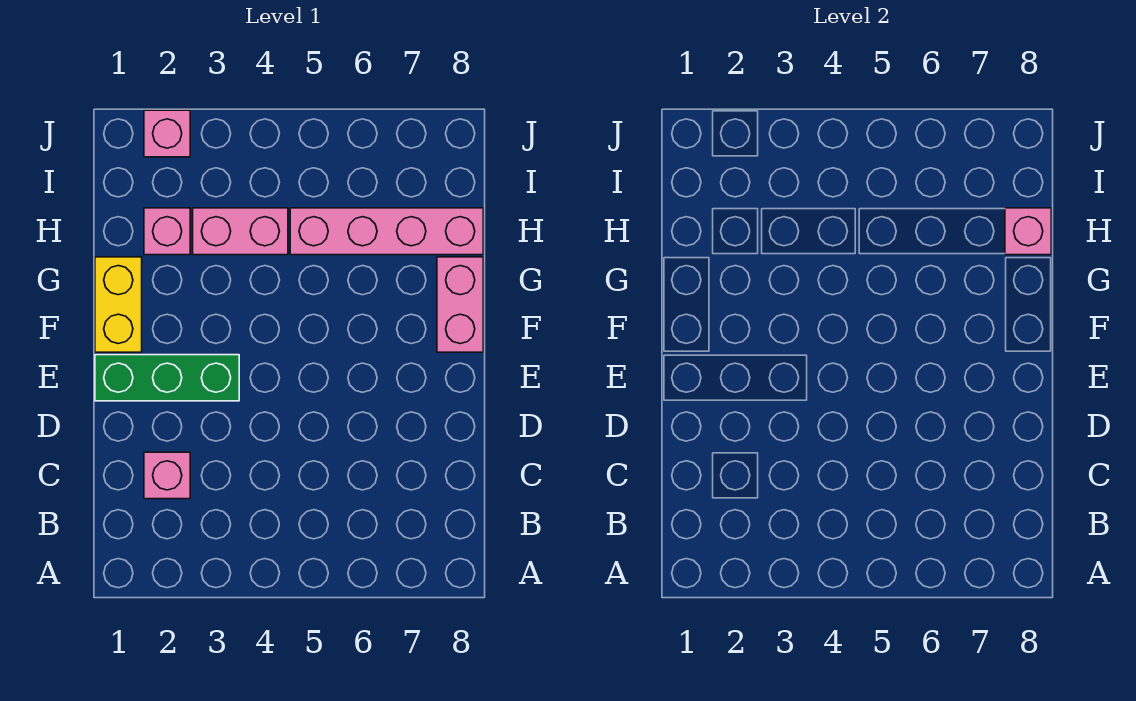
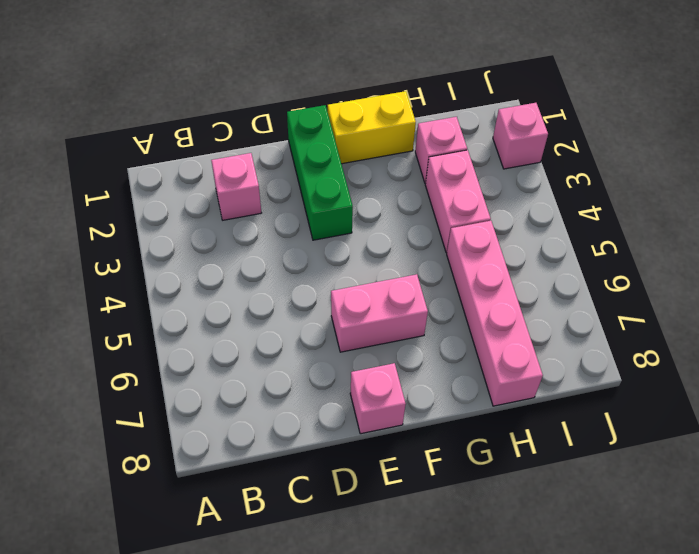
pink 1x2 brick [437,257,483,352] -> pink 1x2 brick moved to [331,274,428,352]
pink 1x1 brick [1005,208,1051,255] -> pink 1x1 brick moved to [350,363,406,434]

